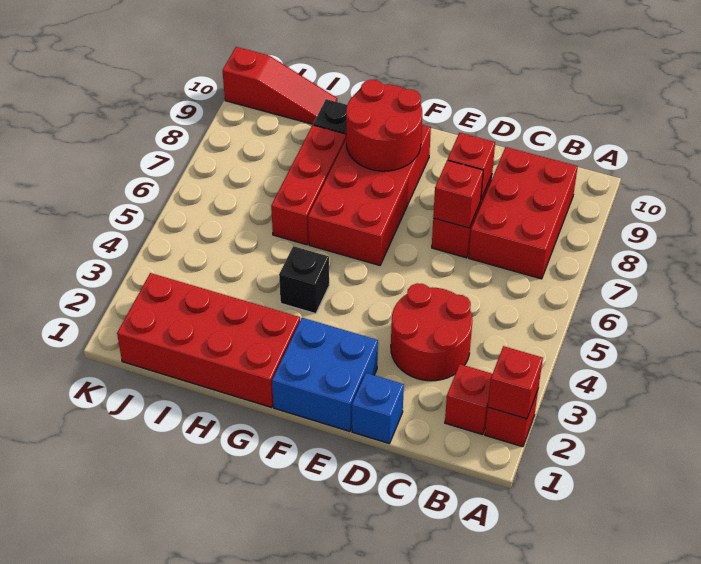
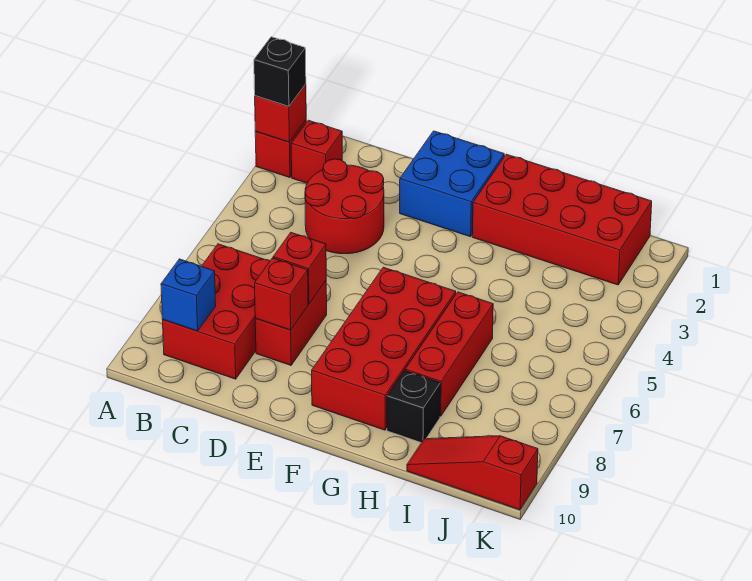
blue 1x1 brick [352,373,404,443] -> blue 1x1 brick moved to [161,259,216,331]
red 2x2 round brick [346,80,422,171] -> none
black 1x1 brick [279,246,329,314] -> black 1x1 brick moved to [254,37,306,106]

